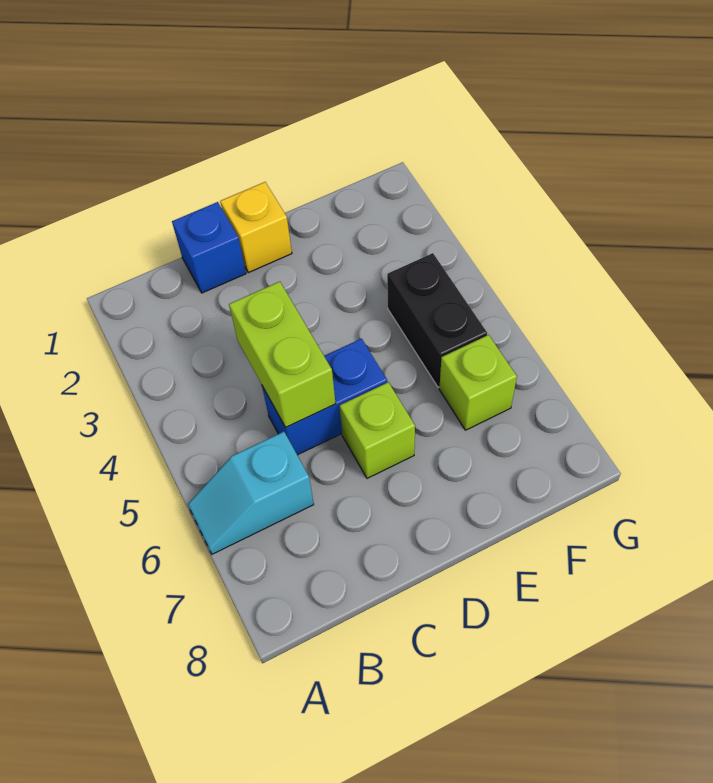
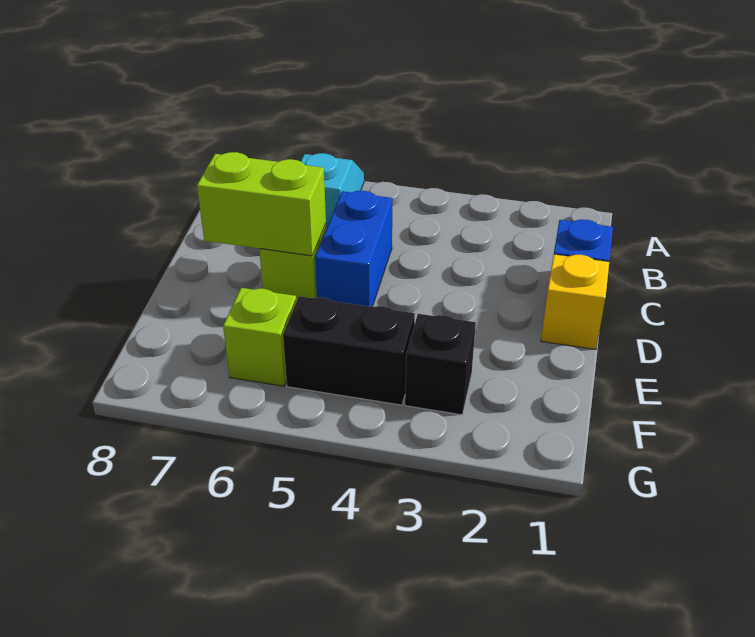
lime 1x2 brick [229,282,336,428] -> lime 1x2 brick moved to [197,152,326,256]
none -> black 1x1 brick [405,314,476,415]

